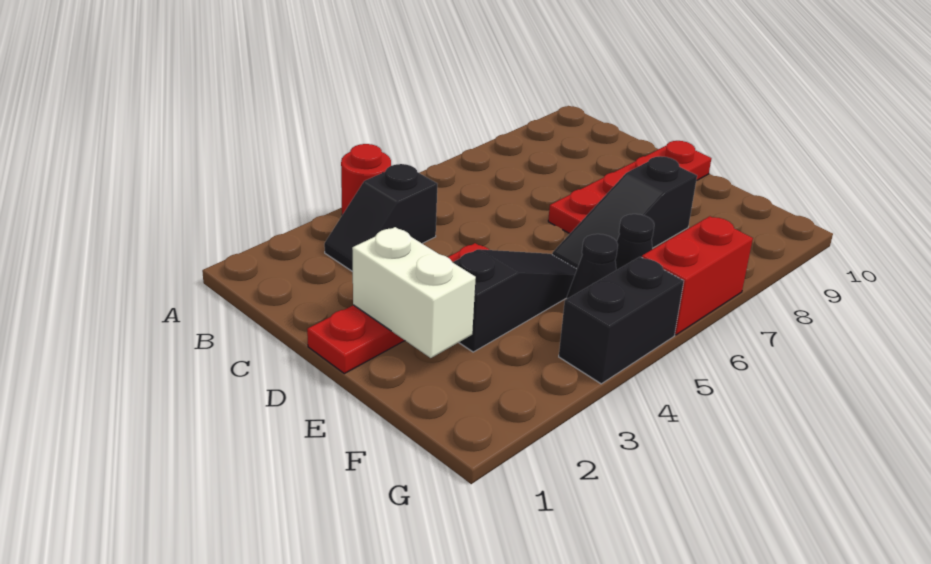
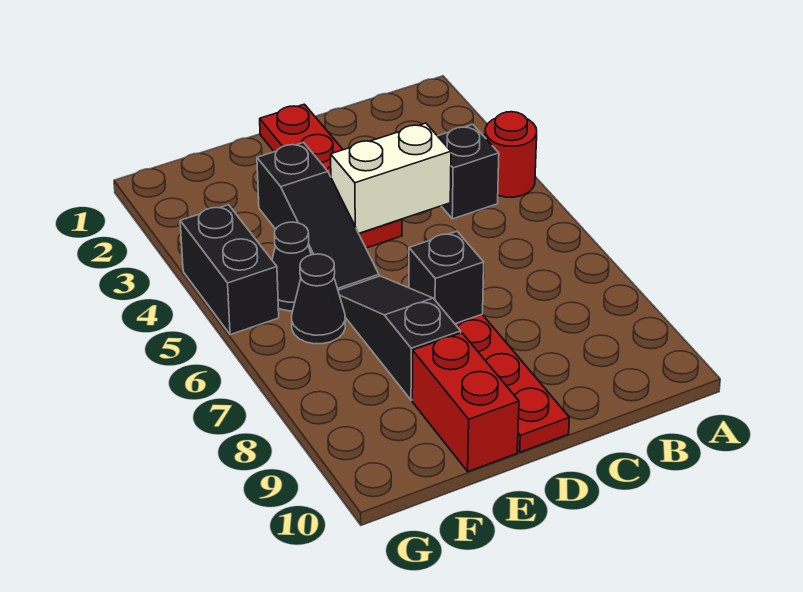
white 1x2 brick [352,227,476,358] -> white 1x2 brick moved to [331,123,451,233]
none -> black 1x1 brick [409,231,484,324]
red 1x2 brick [642,216,753,335] -> red 1x2 brick moved to [412,333,519,471]

